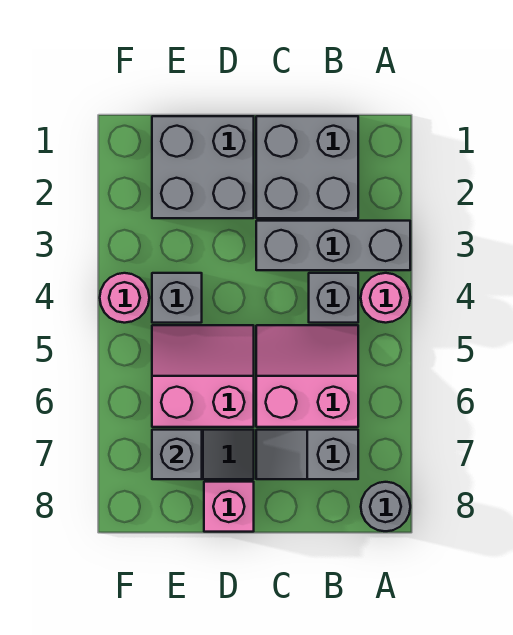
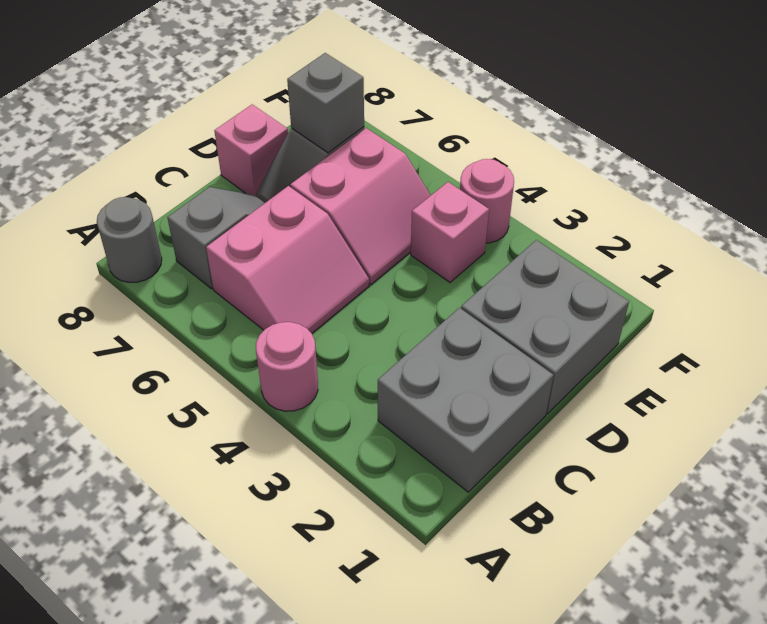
grey 1x3 brick [256,221,410,270] -> none
grey 1x1 brick [309,273,358,323] -> none
grey 1x1 brick [152,273,202,323] -> pink 1x1 brick [411,182,489,282]

